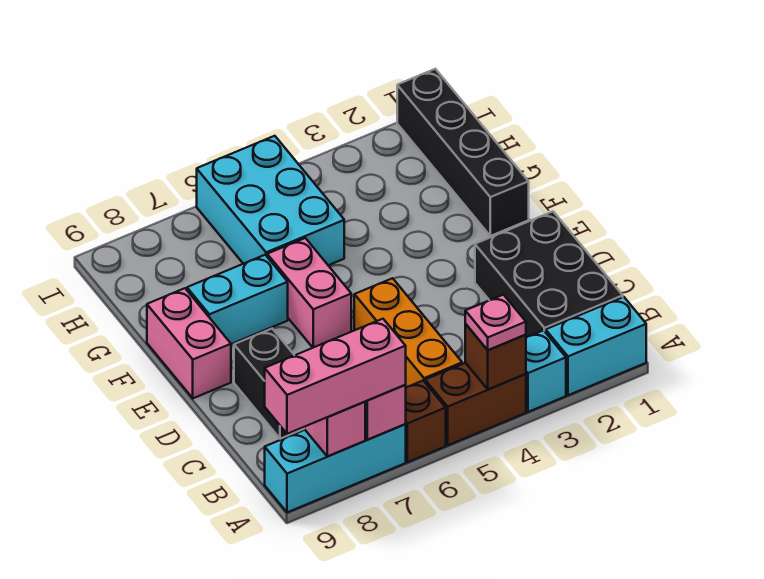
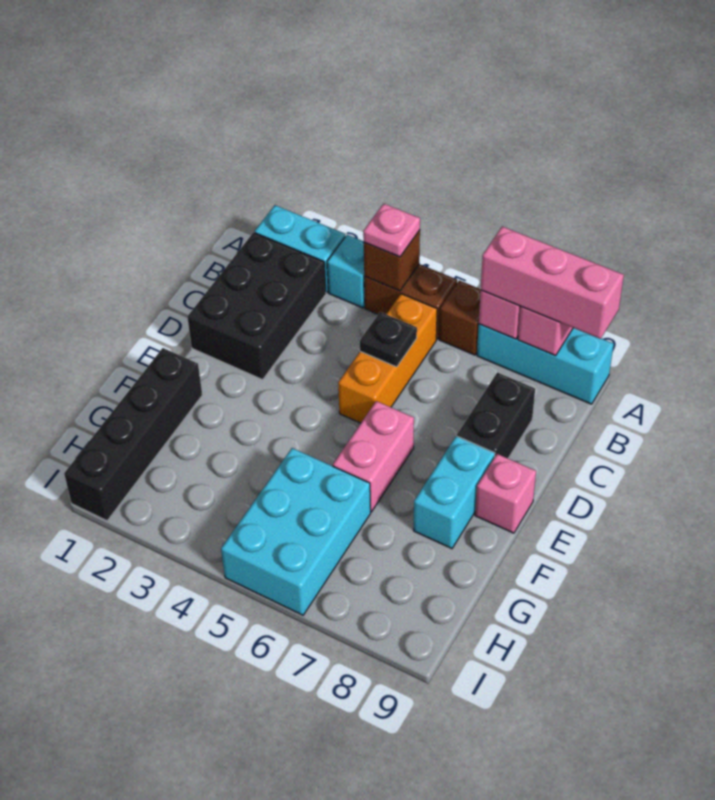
none -> black 1x1 plate [360,312,417,367]
pink 1x2 brick [147,288,231,398] -> pink 1x1 brick [475,454,536,533]
cyan 1x2 brick [187,255,288,344] -> cyan 1x2 brick turned to [414,436,495,549]

